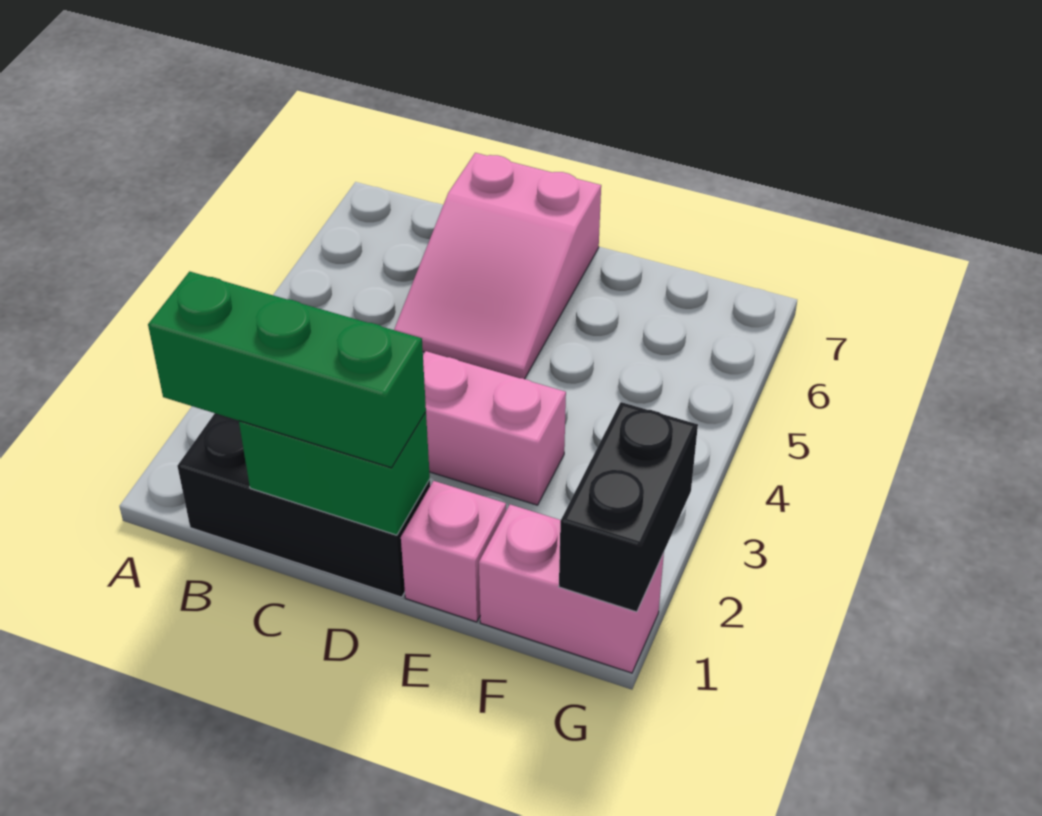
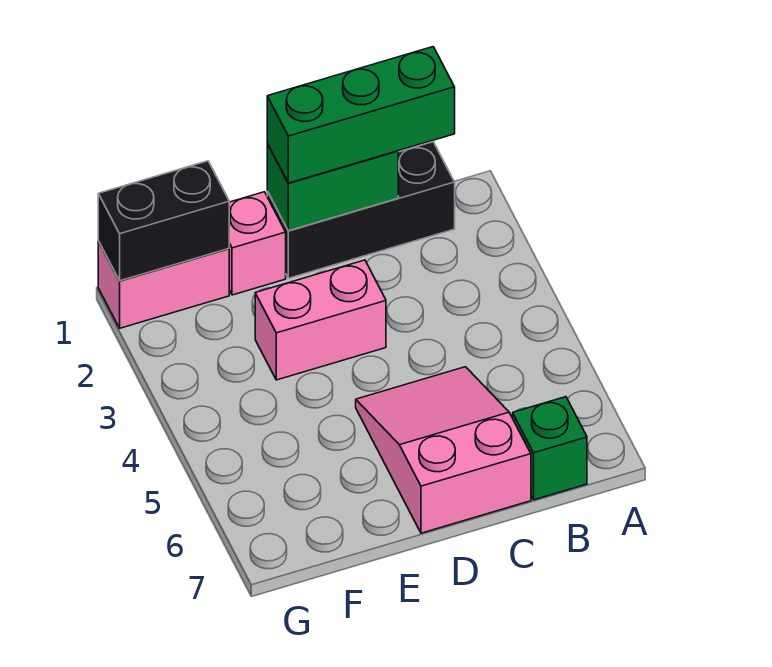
none -> green 1x1 brick [513,397,587,500]
black 1x2 brick [559,402,698,612] -> black 1x2 brick turned to [98,161,229,281]

